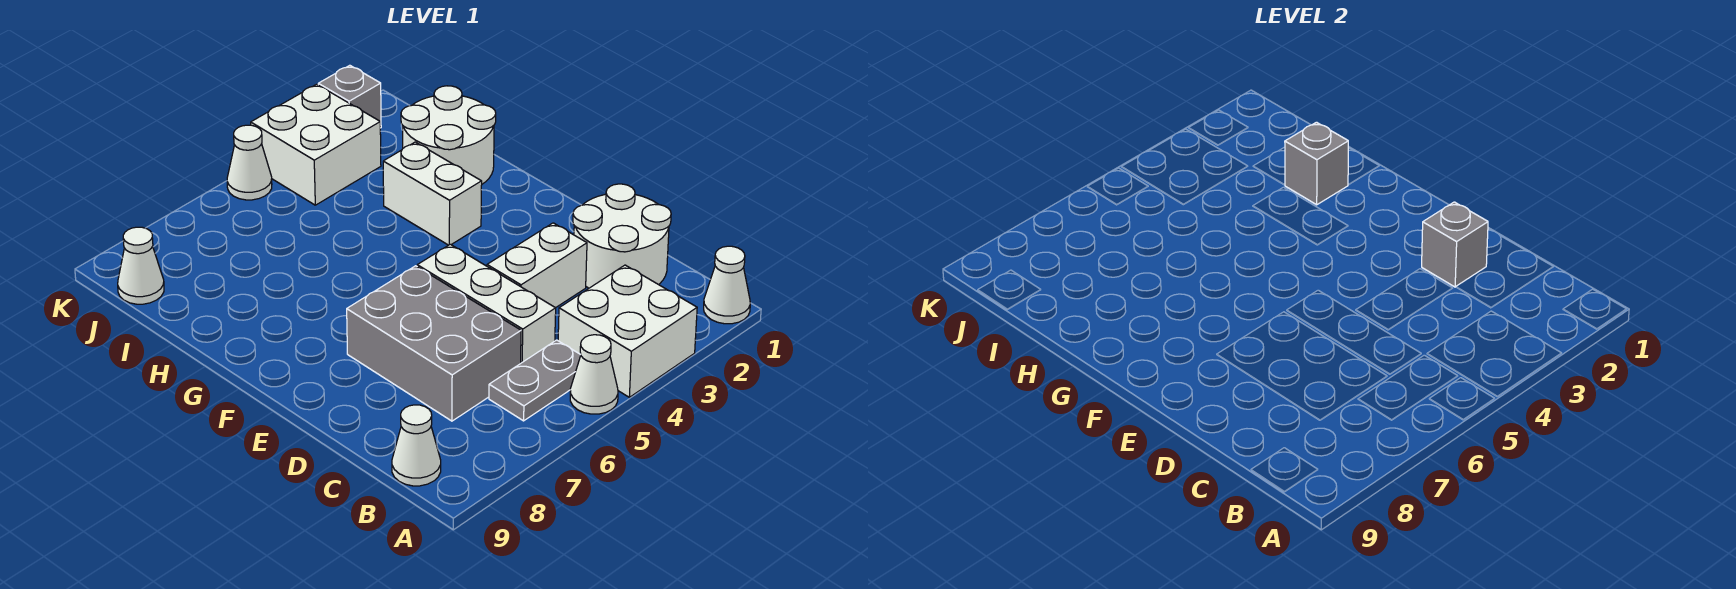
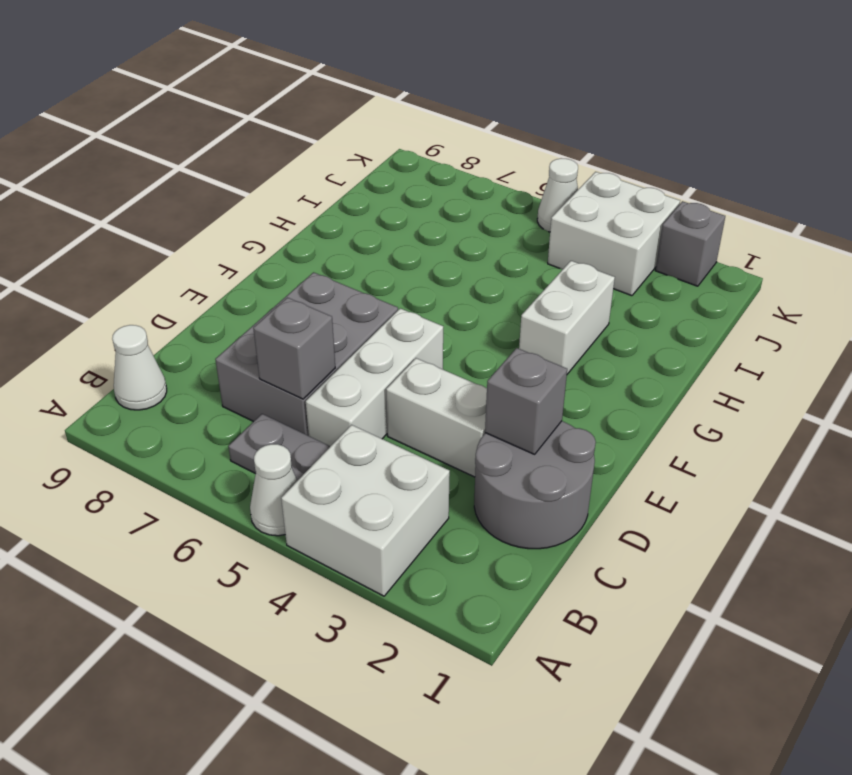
white 1x1 cone [704,246,750,324] -> none
white 2x2 round brick [573,184,671,288] -> grey 2x2 round brick [474,421,596,549]
white 2x2 round brick [401,86,496,184] -> none
grey 1x1 brick [1285,122,1348,205] -> grey 1x1 brick moved to [253,298,335,399]
white 1x1 cone [118,227,164,304] -> none

